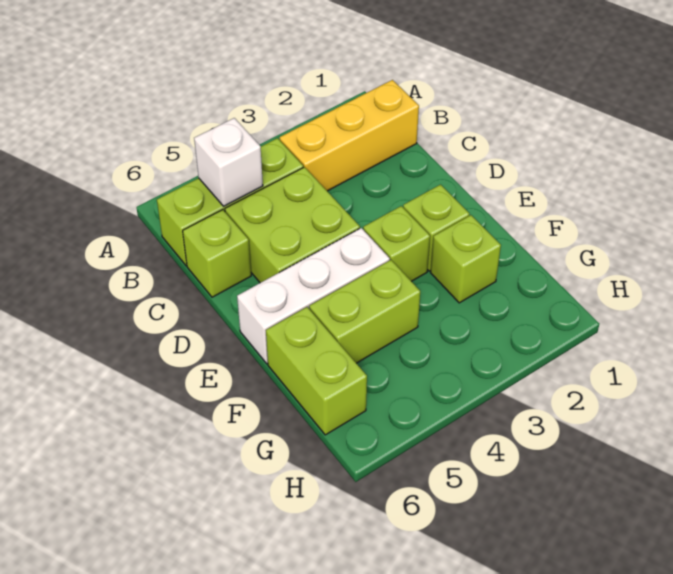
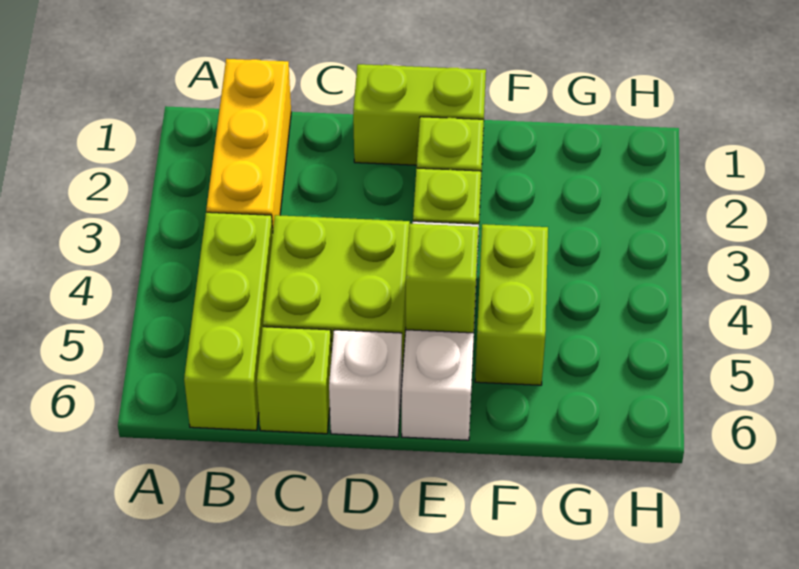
white 1x1 brick [194,118,263,206] -> white 1x1 brick moved to [329,330,402,437]
lime 1x1 brick [431,215,501,303] -> lime 1x1 brick moved to [406,224,478,333]
lime 1x2 brick [266,307,367,435] -> lime 1x2 brick moved to [353,64,486,165]

